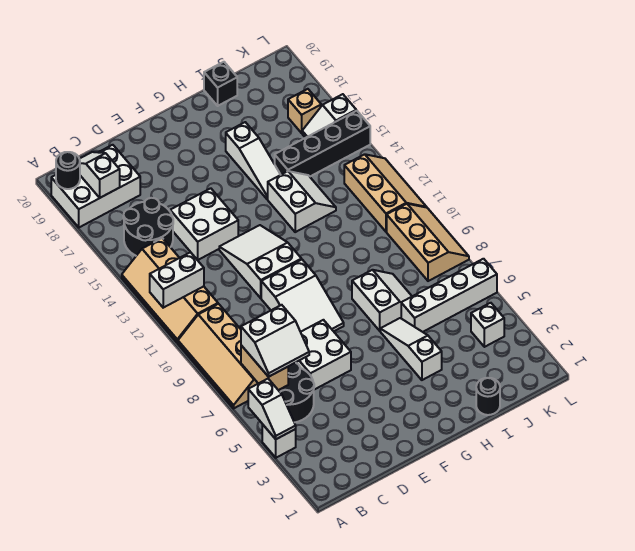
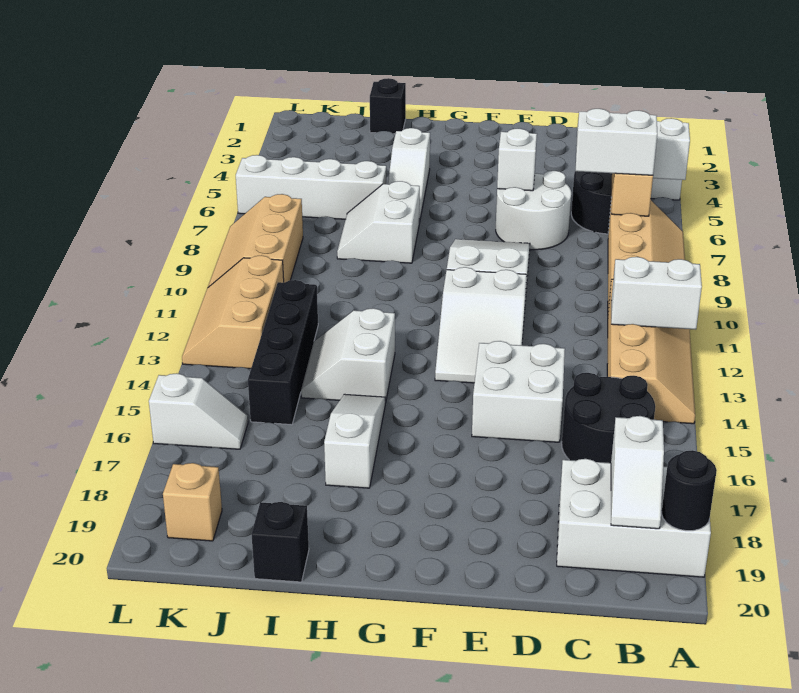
white 2x2 brick [296,320,351,390] -> white 2x2 round brick [496,171,571,250]
black 1x1 round brick [476,378,500,415] -> black 1x1 brick [370,78,406,134]
black 1x4 brick [275,111,370,176] -> black 1x4 brick turned to [248,280,318,425]
white 1x1 brick [471,303,504,347] -> white 1x1 brick moved to [497,129,537,191]
tan 1x1 brick [288,89,321,133] -> tan 1x1 brick moved to [163,463,222,541]

